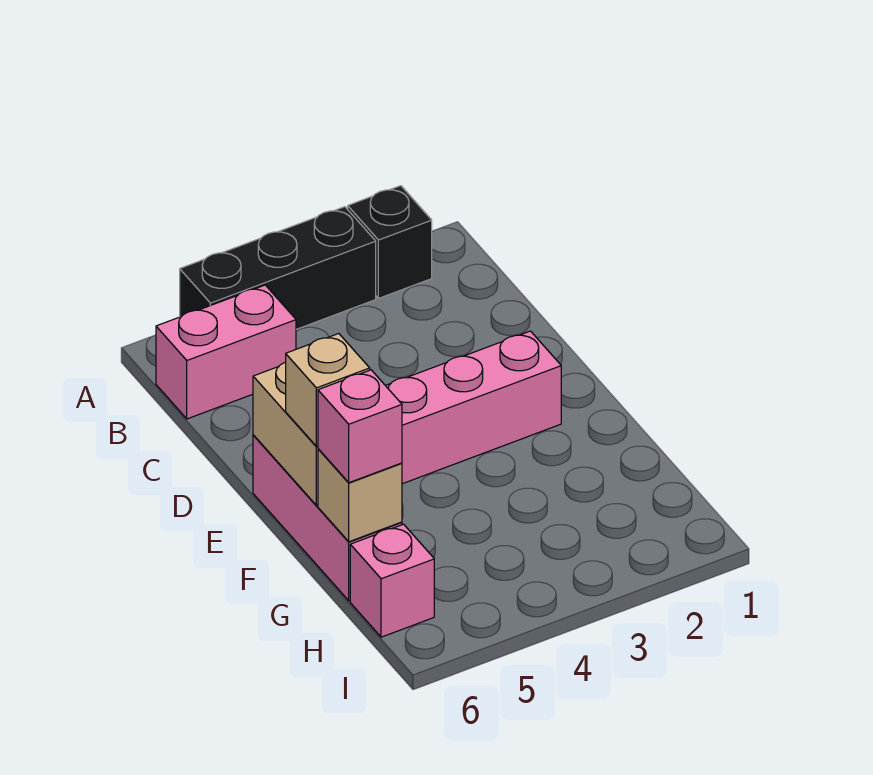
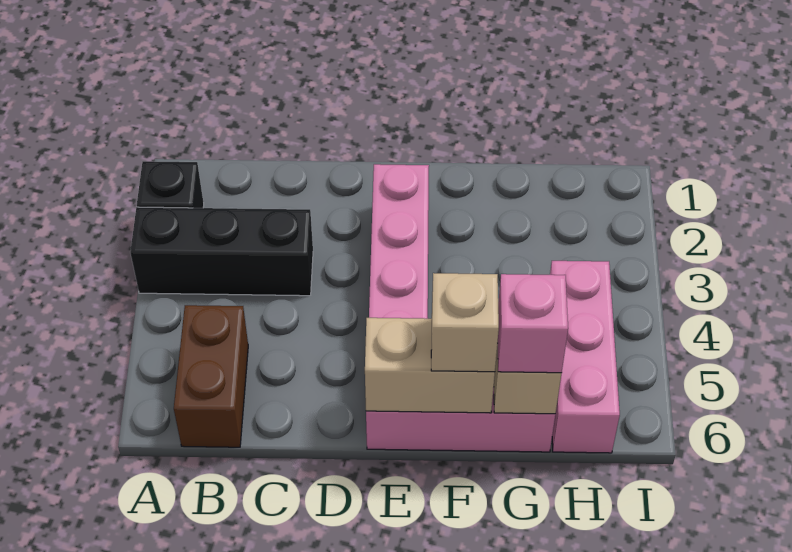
black 1x3 brick [180,207,376,329] -> black 1x3 brick turned to [130,207,313,296]
pink 1x2 brick [156,285,296,419] -> brown 1x2 brick [174,305,248,447]
pink 1x1 brick [350,524,434,637] -> pink 1x3 brick [550,261,620,453]

